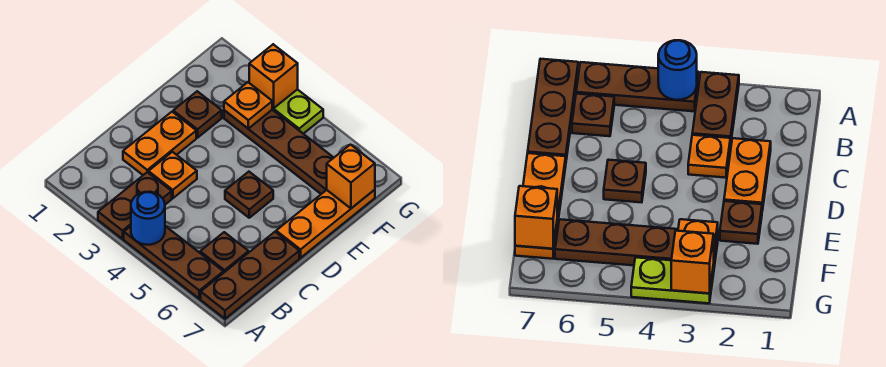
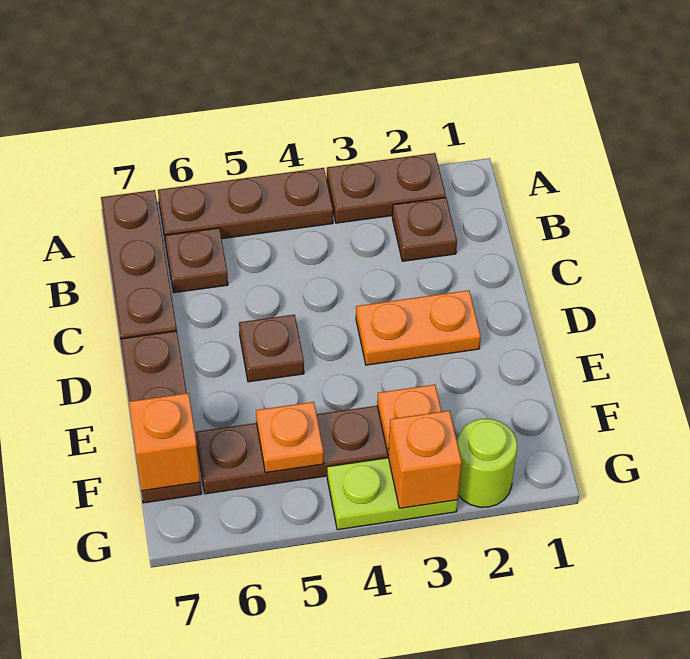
brown 1x2 plate [98,172,172,239] -> brown 1x2 plate turned to [327,153,446,223]
blue 1x1 round brick [131,192,165,245] -> none
orange 1x2 plate [123,112,196,175] -> orange 1x2 plate turned to [356,290,481,365]
orange 1x1 plate [148,152,197,198] -> orange 1x1 plate moved to [256,402,324,473]
orange 1x3 plate [276,190,375,258] -> brown 1x3 plate [120,331,202,503]
brown 1x1 plate [173,91,222,138] -> brown 1x1 plate moved to [392,198,457,261]
none -> lime 1x1 round brick [457,419,517,507]

